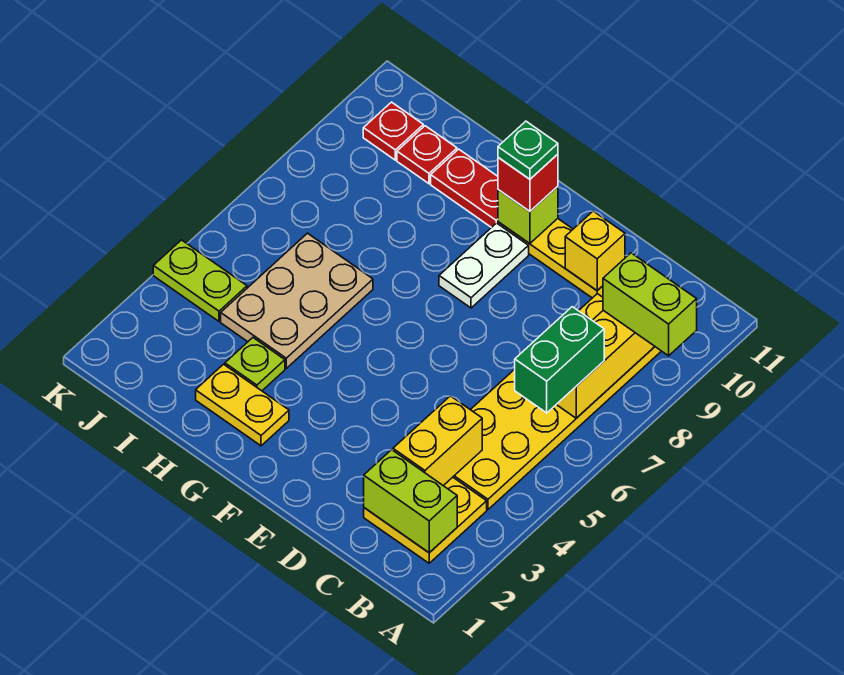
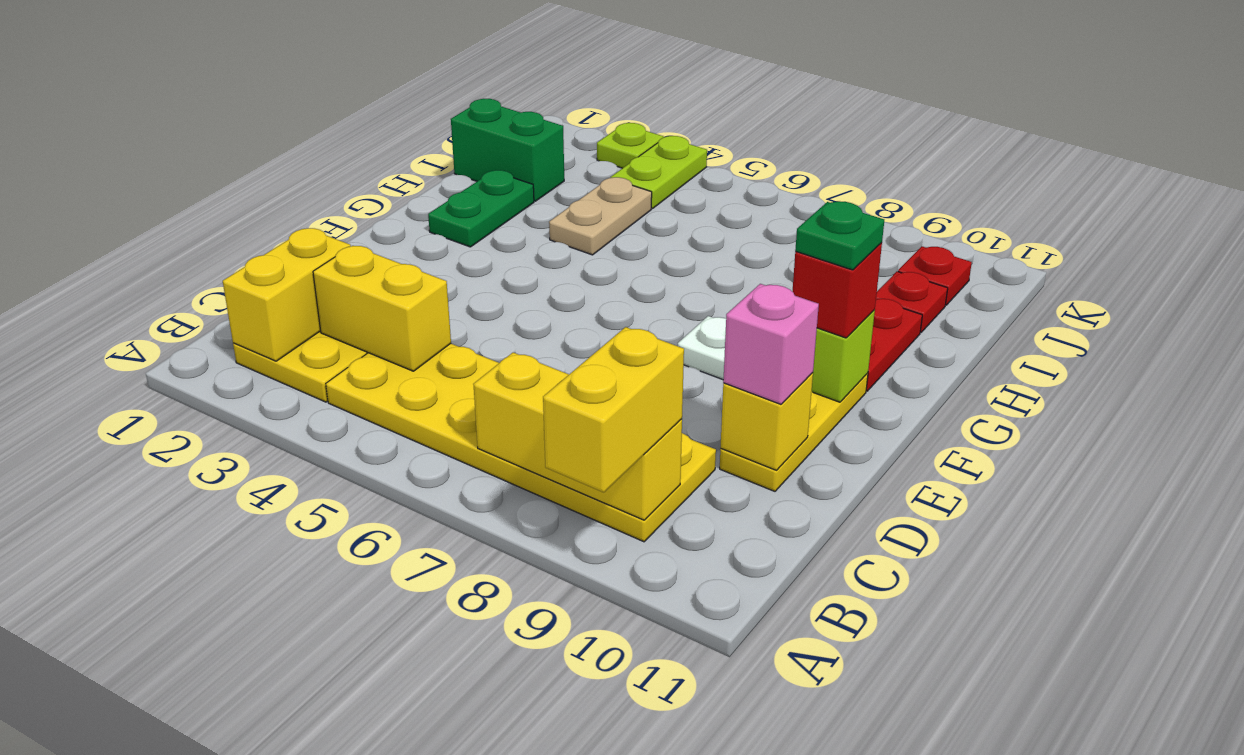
lime 1x2 brick [603,253,697,356] -> yellow 1x2 brick [543,327,684,492]
lime 1x2 brick [364,450,457,553] -> yellow 1x2 brick [223,228,351,361]
green 1x2 brick [515,307,604,413] -> green 1x2 brick moved to [451,99,564,201]
none -> pink 1x1 brick [723,284,819,404]
yellow 1x2 plate [196,364,289,446] -> green 1x2 plate [428,170,534,247]
lime 1x1 plate [225,338,285,391] -> lime 1x1 plate moved to [597,123,664,168]
tan 2x3 plate [221,233,373,368] -> tan 1x2 plate [549,177,652,255]

